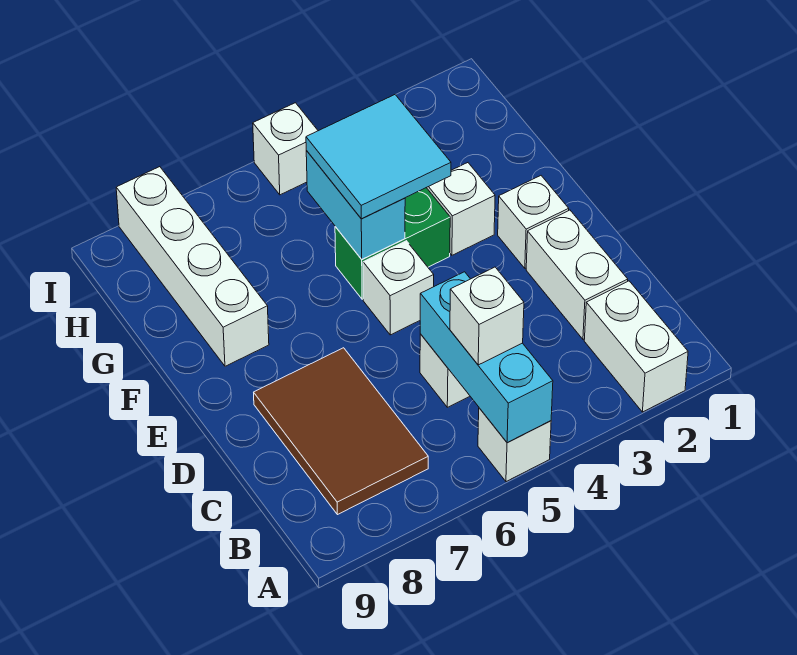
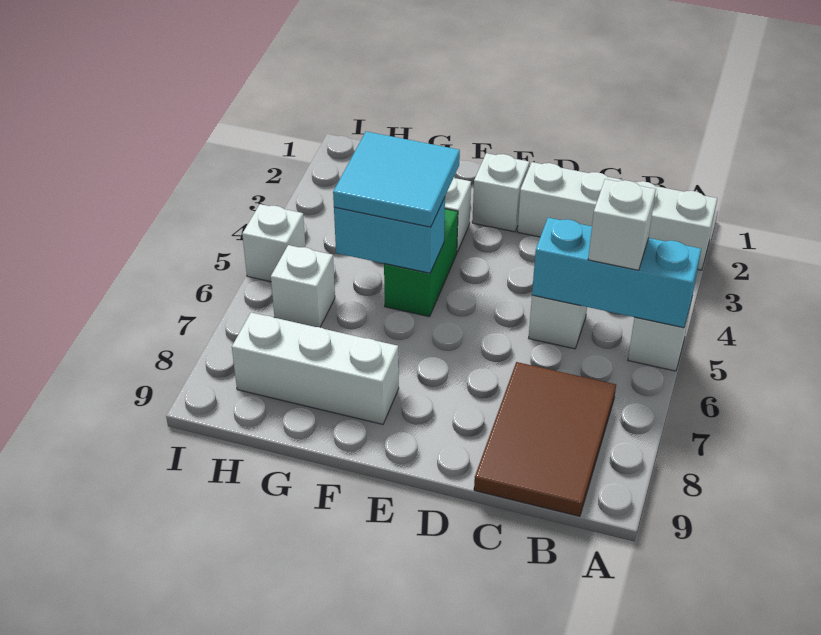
brown 2x3 tile [254,348,428,515] -> brown 2x3 tile turned to [474,362,616,516]
white 1x1 brick [363,241,434,335] -> white 1x1 brick moved to [271,245,335,327]
white 1x4 brick [116,167,269,366] -> white 1x3 brick [232,313,399,424]

